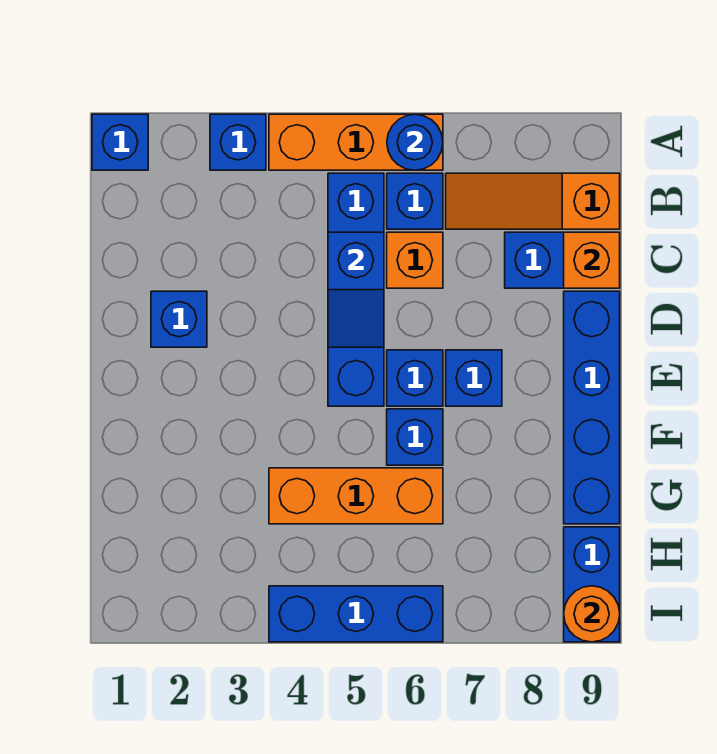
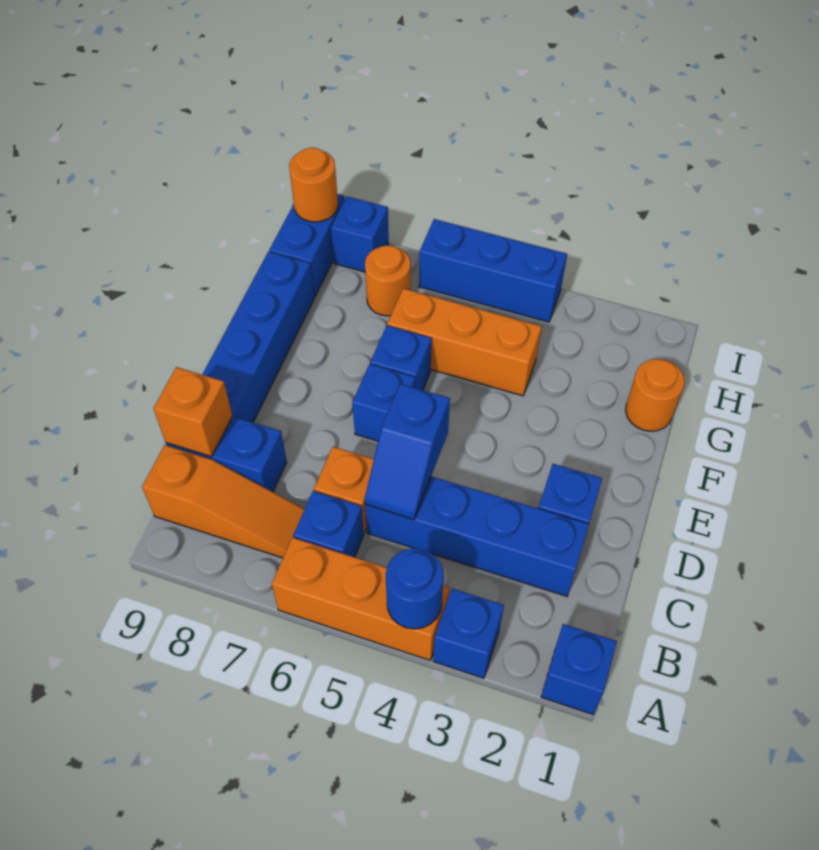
blue 1x1 round brick [387,114,443,170] -> blue 1x1 round brick moved to [386,548,444,629]
blue 1x4 brick [328,173,384,406] -> blue 1x4 brick turned to [365,476,589,596]
blue 1x2 slope [328,232,384,347] -> blue 1x2 slope turned to [365,384,450,519]
blue 1x1 brick [446,350,502,406] -> blue 1x1 brick moved to [331,196,389,272]
none -> orange 1x1 round brick [626,359,684,431]
none -> orange 1x1 round brick [365,245,410,316]

